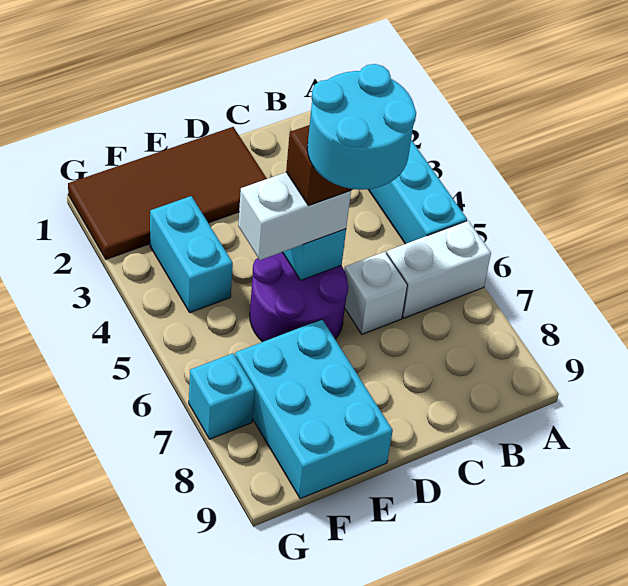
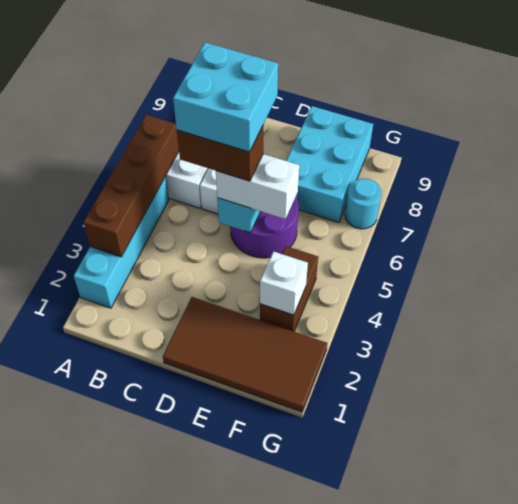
none -> brown 1x4 brick [84,115,179,257]
cyan 2x2 round brick [307,64,416,190] -> cyan 2x2 brick [173,42,278,152]
cyan 1x2 brick [150,196,233,312] -> brown 1x2 brick [260,246,318,331]
none -> white 1x1 brick [260,251,308,315]
cyan 1x1 brick [189,353,255,439] -> cyan 1x1 round brick [345,178,382,229]

